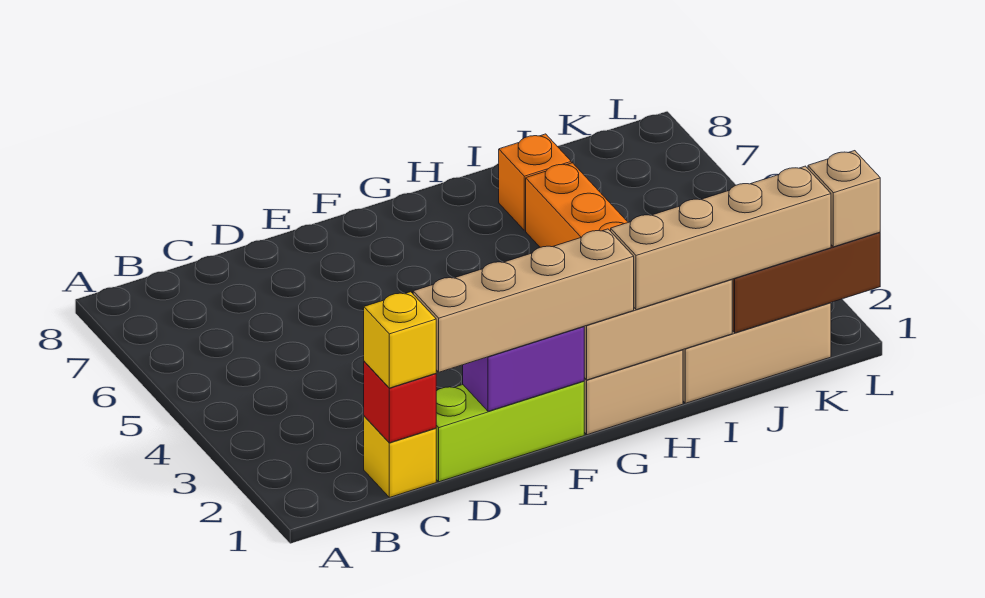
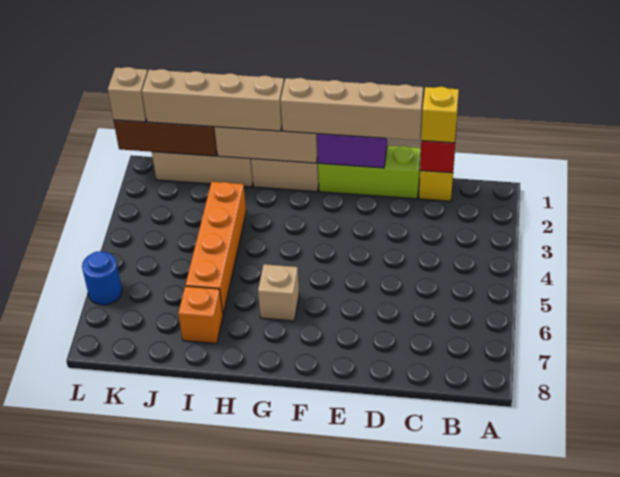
none -> tan 1x1 brick [258,264,299,321]
none -> blue 1x1 round brick [82,251,122,305]

